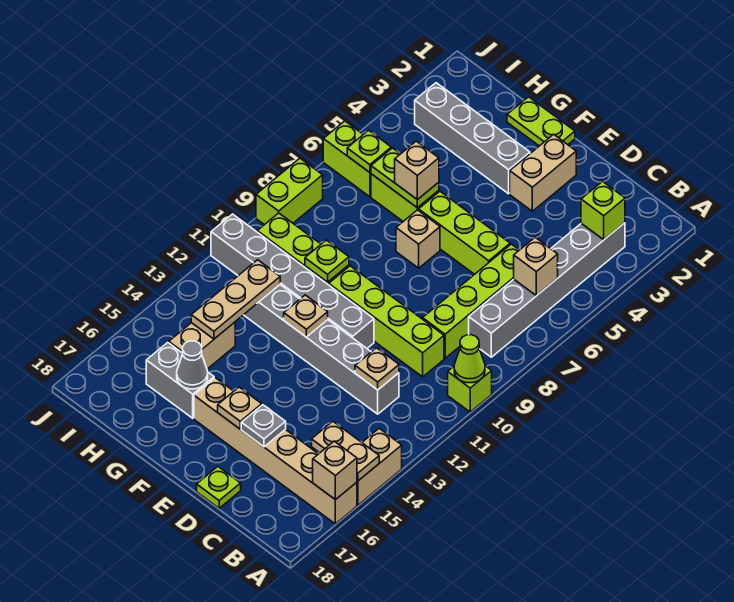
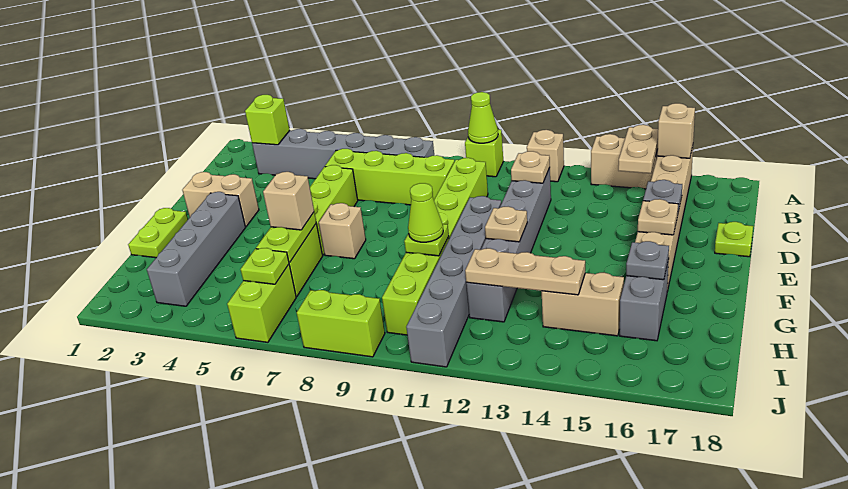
tan 1x1 brick [514,237,558,296] -> tan 1x1 brick moved to [527,130,564,182]
none -> lime 1x1 cone [408,183,443,242]
grey 1x1 cone [177,341,208,389] -> grey 1x1 plate [626,241,669,280]

